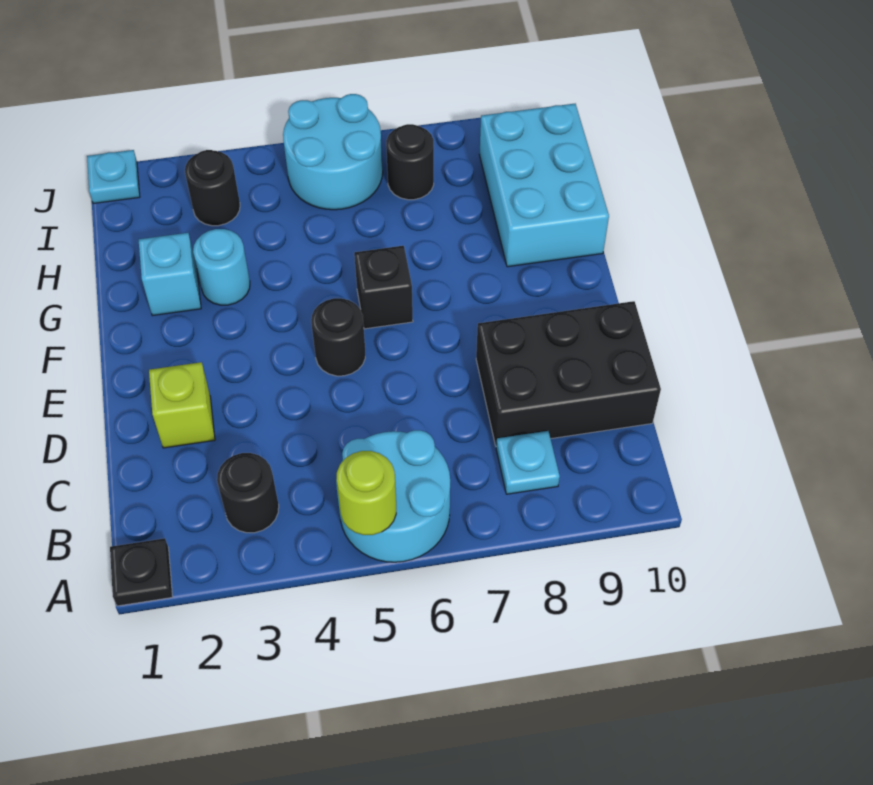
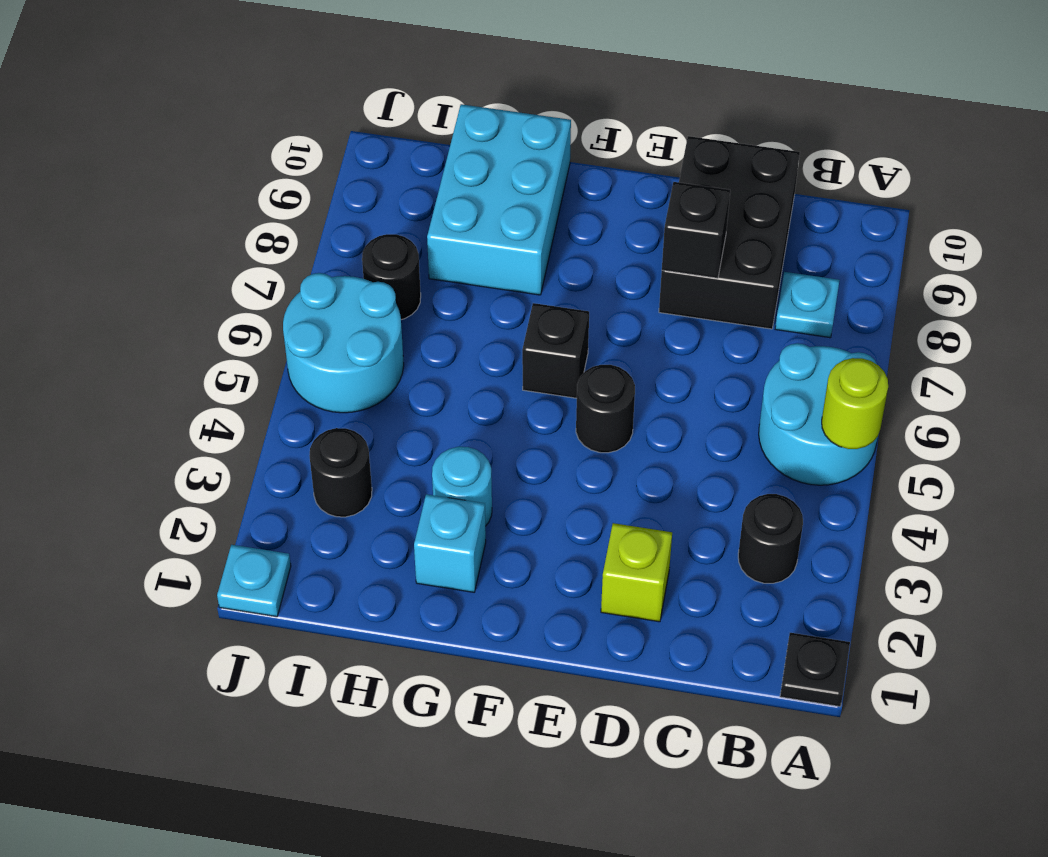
none -> black 1x1 brick [662,182,730,278]
cyan 2x3 brick [479,104,609,267] -> cyan 2x3 brick turned to [427,104,571,295]

